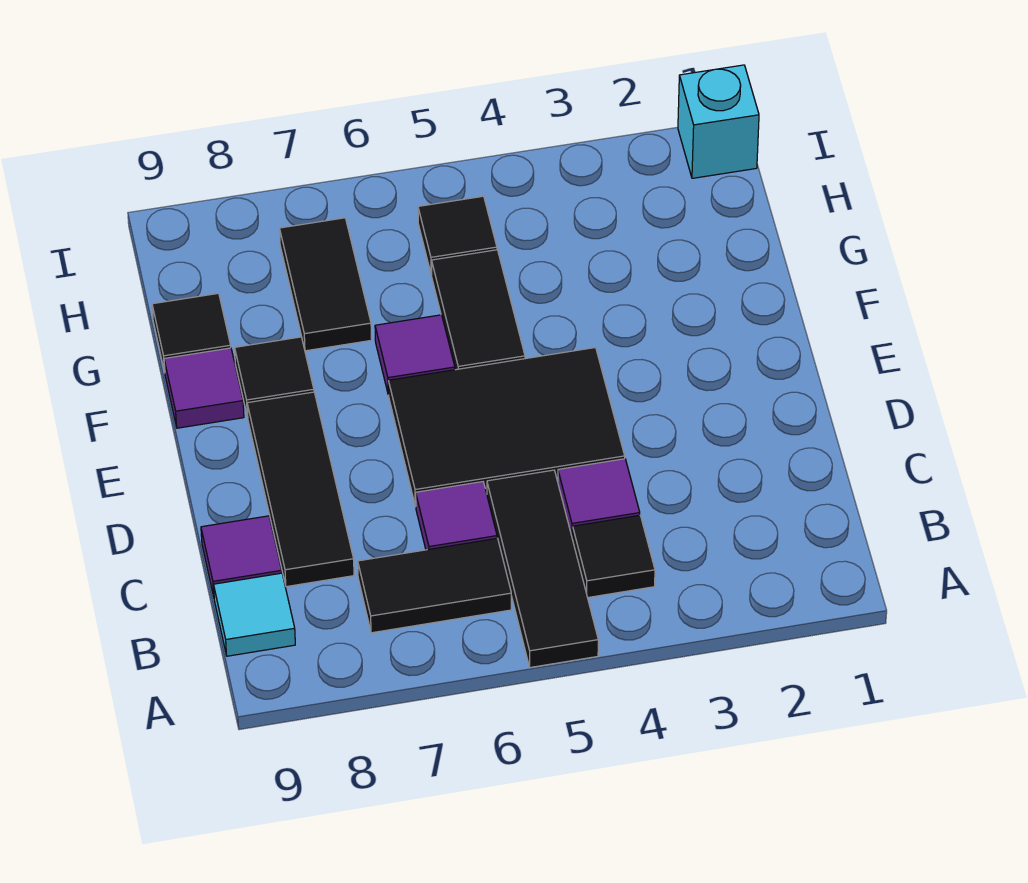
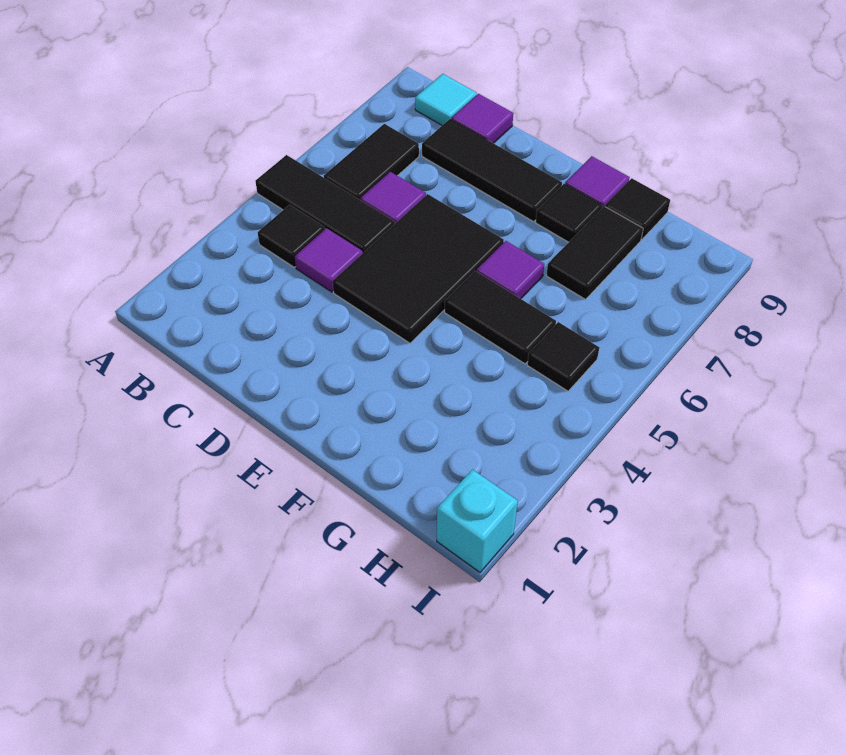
black 1x2 tile [280,218,372,351] -> black 1x2 tile turned to [546,206,643,299]

